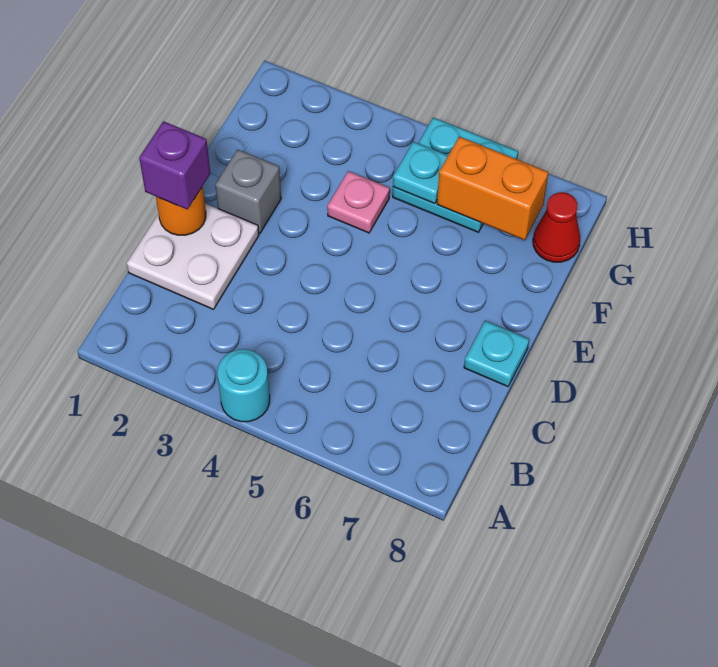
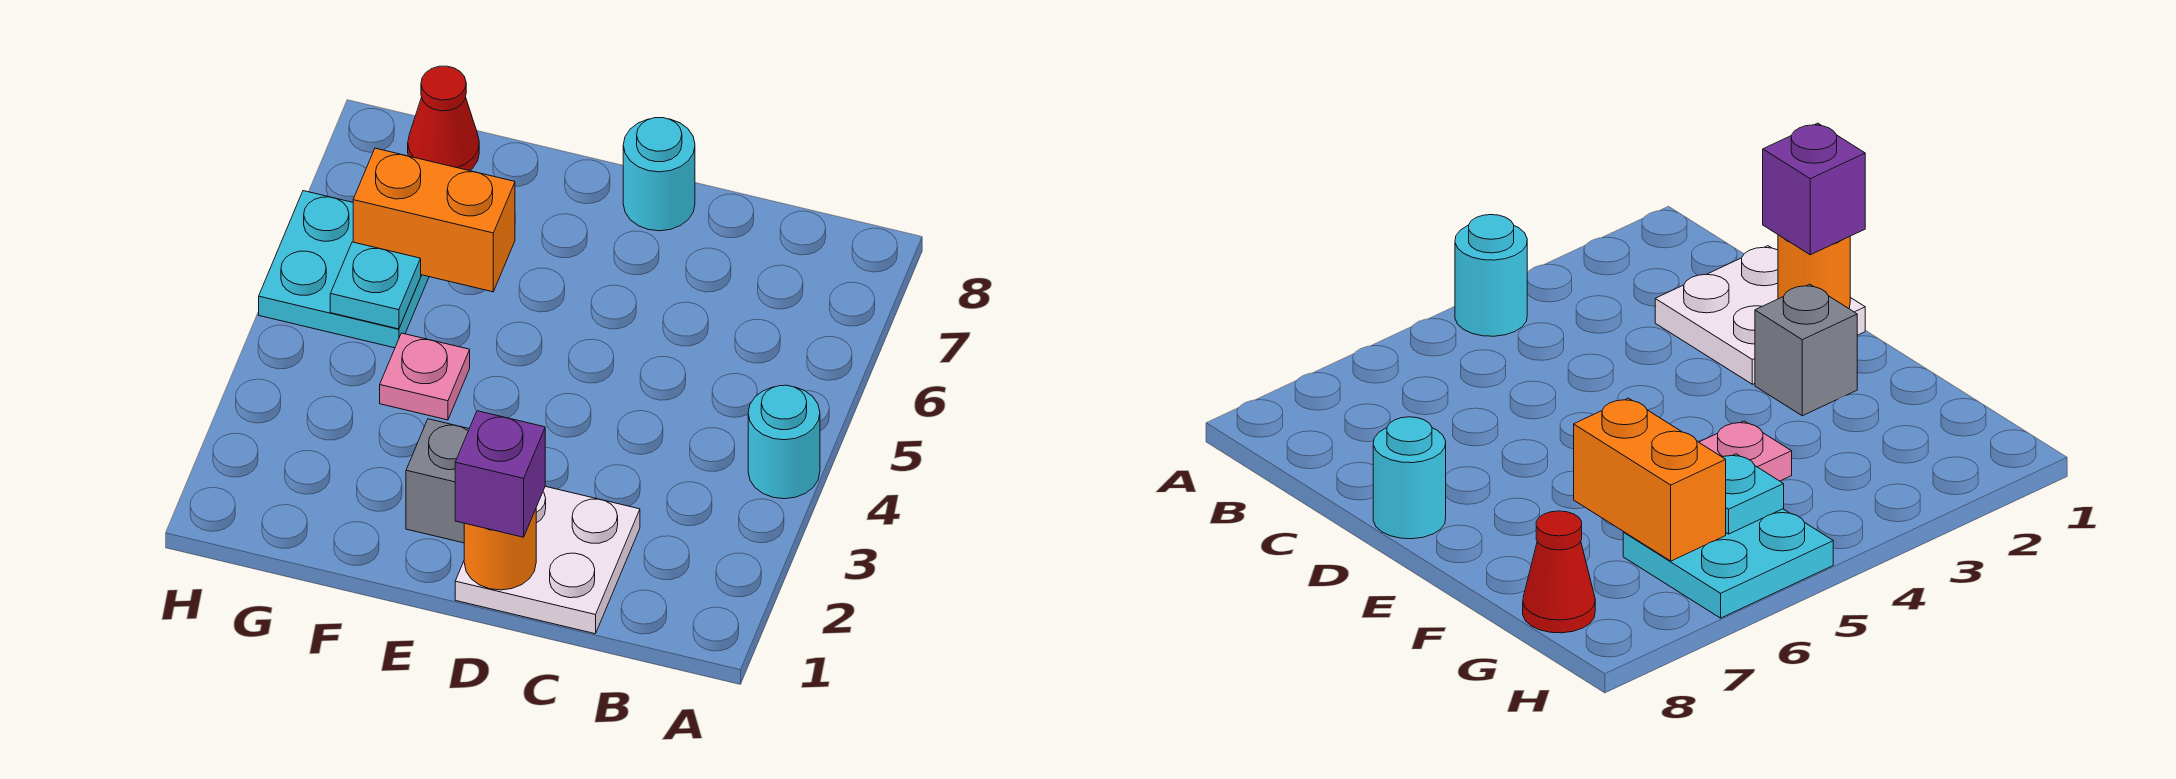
cyan 1x1 plate [464,321,529,387] -> cyan 1x1 round brick [623,118,695,231]
orange 1x2 brick [437,137,548,240] -> orange 1x2 brick turned to [353,148,515,292]

